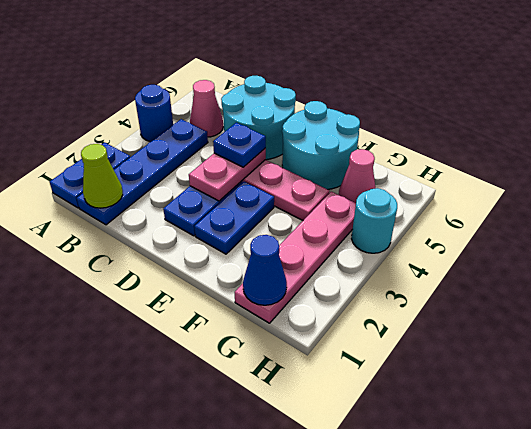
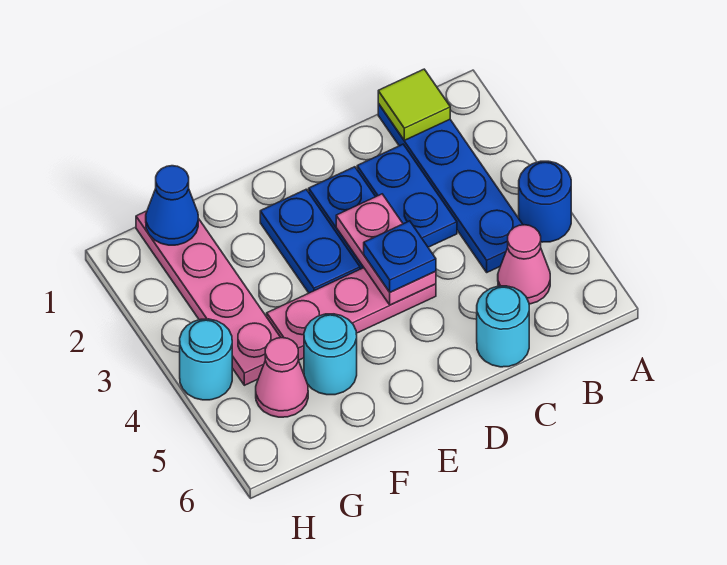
blue 1x2 plate [50,142,130,208] -> blue 1x2 plate moved to [357,144,457,247]
lime 1x1 cone [81,144,123,208] -> lime 1x1 tile [378,69,450,140]
cyan 2x2 round brick [221,76,296,160] -> cyan 1x1 round brick [477,286,529,367]
cyan 2x2 round brick [282,101,360,190] -> cyan 1x1 round brick [304,314,357,395]

